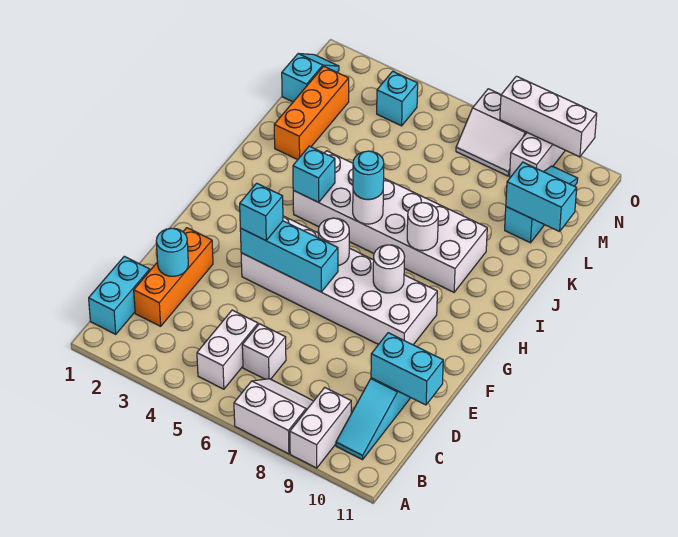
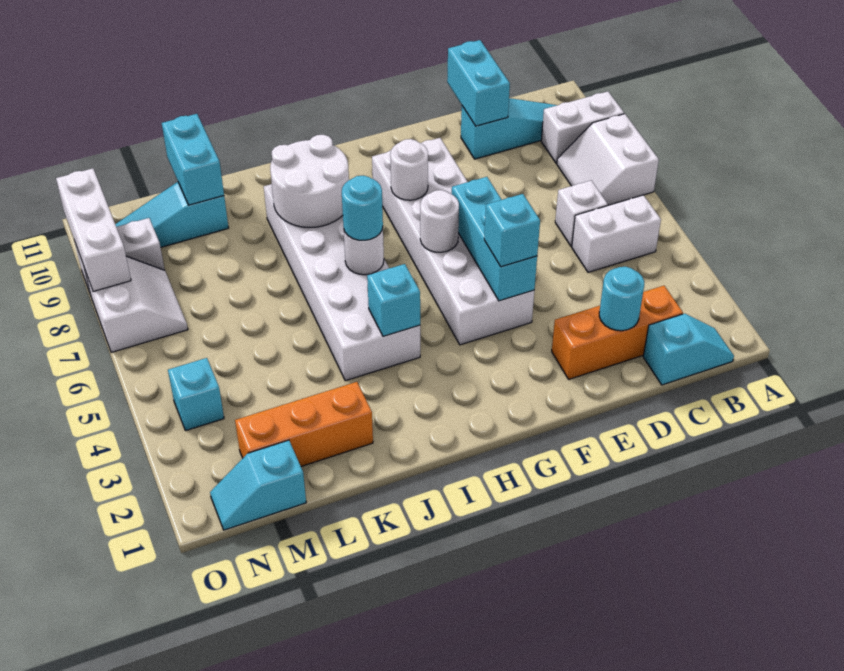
cyan 1x2 brick [89,256,150,334] -> cyan 1x2 slope [643,314,734,385]
white 1x1 round brick [407,203,438,251] -> white 2x2 round brick [270,135,349,227]

